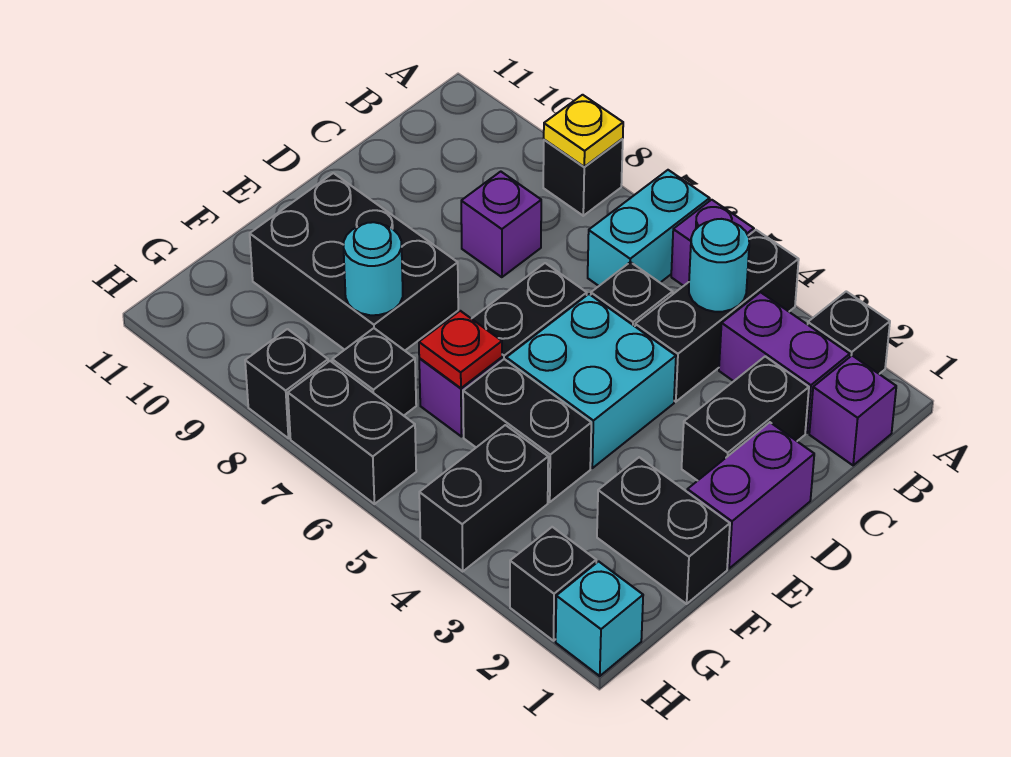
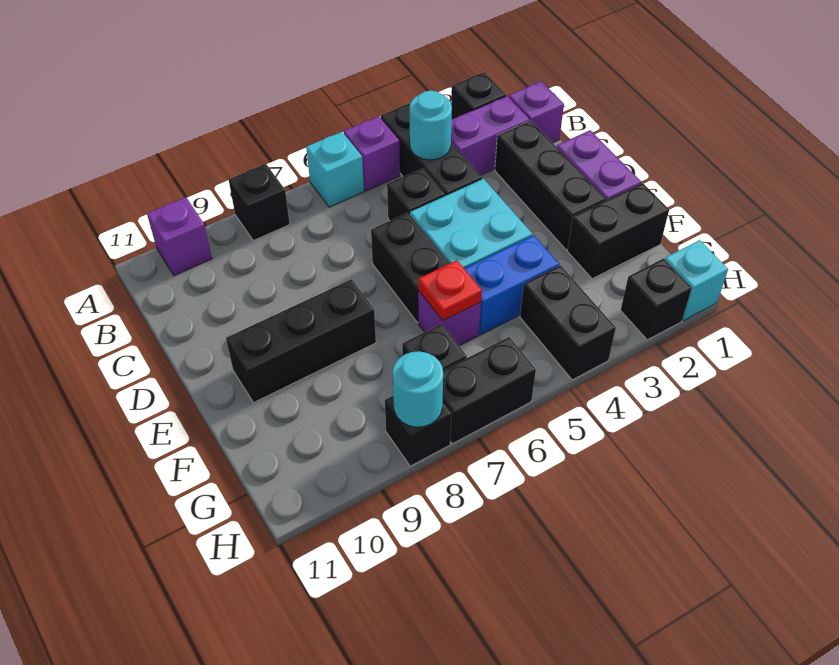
cyan 1x2 brick [588,170,710,286] -> cyan 1x1 brick [306,132,364,207]
yellow 1x1 plate [544,95,623,167] -> none
black 1x2 brick [682,356,809,481] -> black 1x3 brick [495,120,606,250]
purple 1x1 brick [461,172,541,277] -> purple 1x1 brick moved to [147,197,212,276]
black 2x3 brick [250,173,458,350] -> black 1x3 brick [226,279,376,403]
black 1x2 brick [463,359,591,502] -> blue 1x2 brick [464,235,559,335]
cyan 1x1 round brick [344,222,403,315] -> cyan 1x1 round brick moved to [393,351,443,427]

